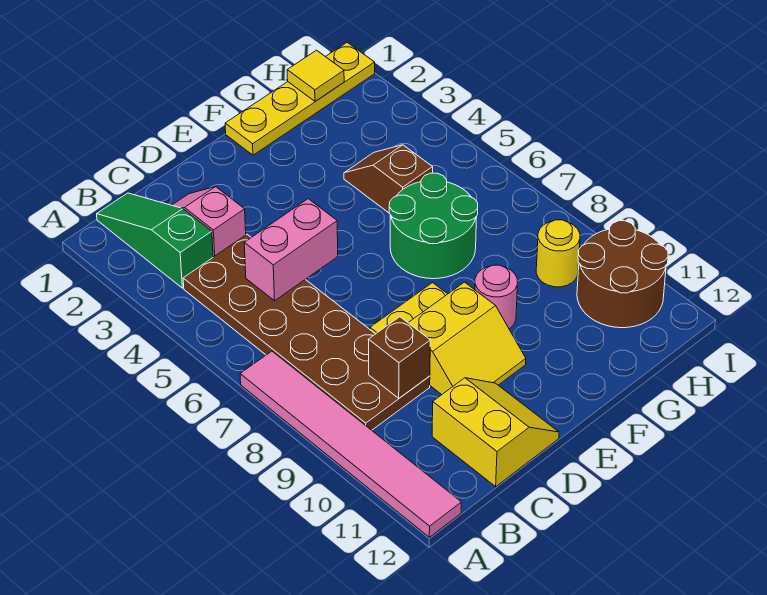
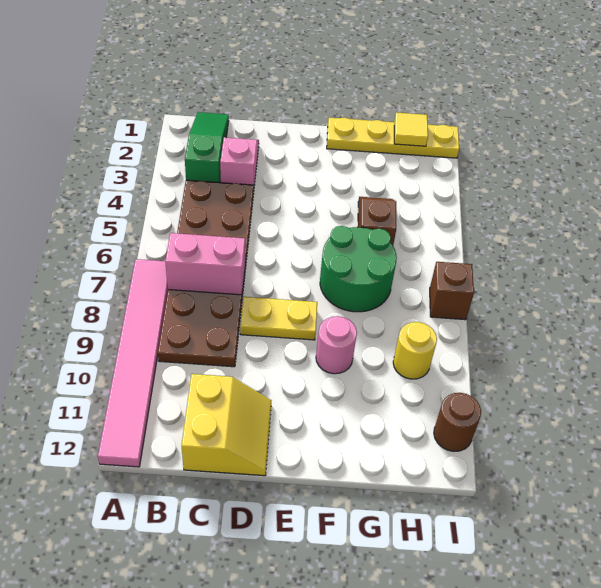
pink 1x2 brick [244,199,338,301] -> pink 1x2 brick moved to [165,233,245,295]
brown 1x1 brick [368,317,430,398] -> brown 1x1 brick moved to [430,262,474,320]
yellow 2x2 slope [408,282,526,395] -> none
brown 2x2 round brick [577,221,668,328] -> brown 1x1 round brick [434,393,481,451]

